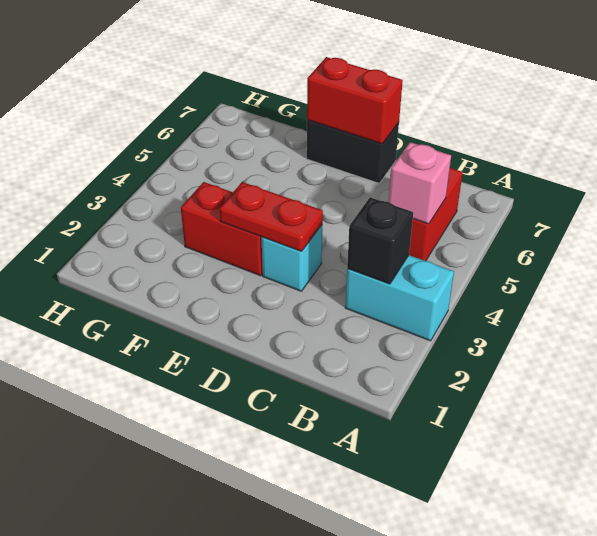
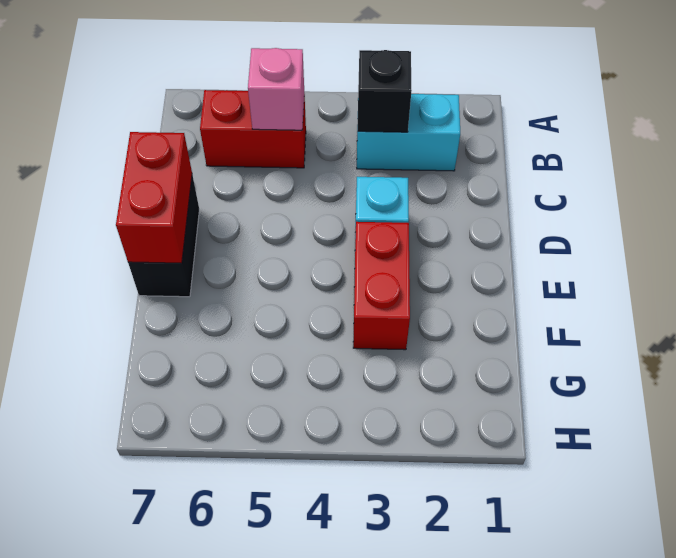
cyan 1x2 brick [345,255,454,341] -> cyan 1x2 brick turned to [357,94,460,171]
red 1x2 plate [220,182,323,251] -> none

